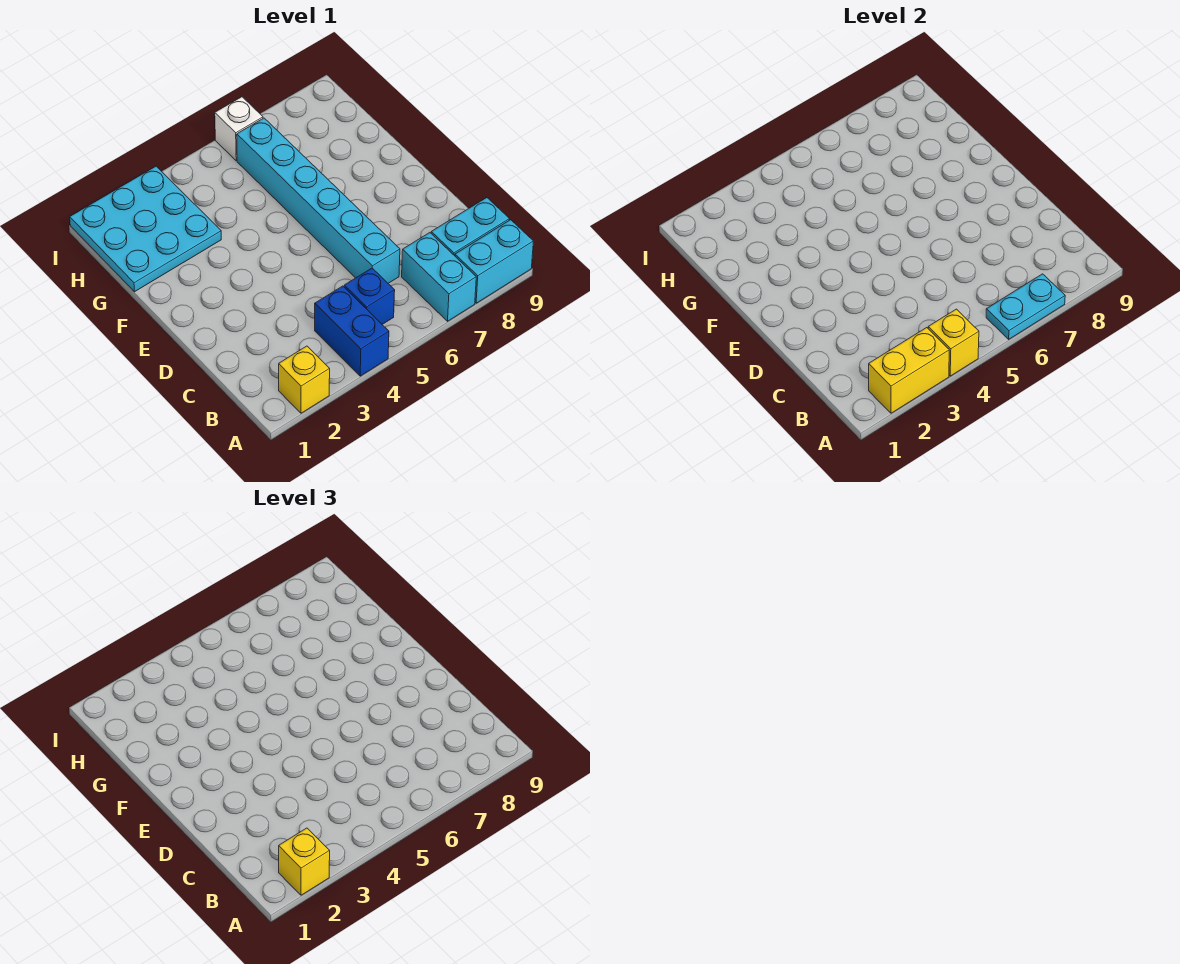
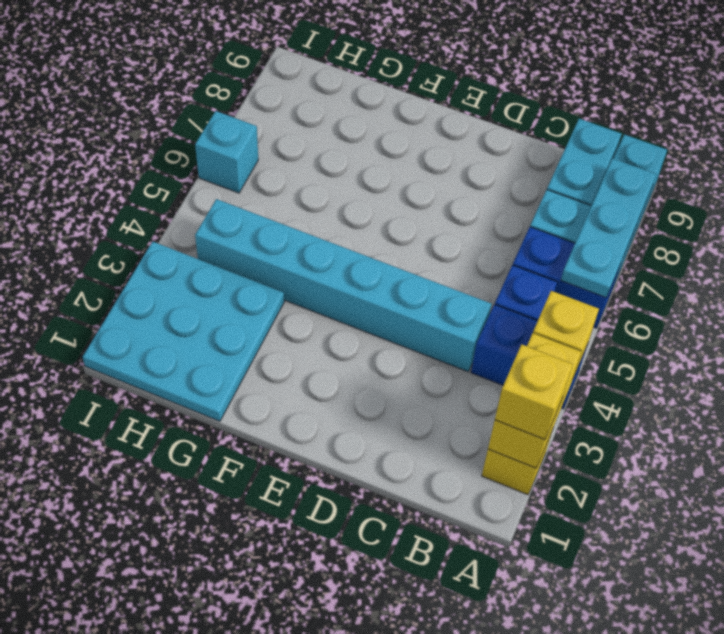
none -> blue 1x2 brick [513,227,621,328]
cyan 1x2 plate [986,274,1065,339] -> cyan 1x3 plate [561,158,656,298]
cyan 1x6 brick [237,118,400,283] -> cyan 1x6 brick moved to [195,199,492,372]
white 1x1 brick [215,97,263,161] -> cyan 1x1 brick [195,111,258,193]

